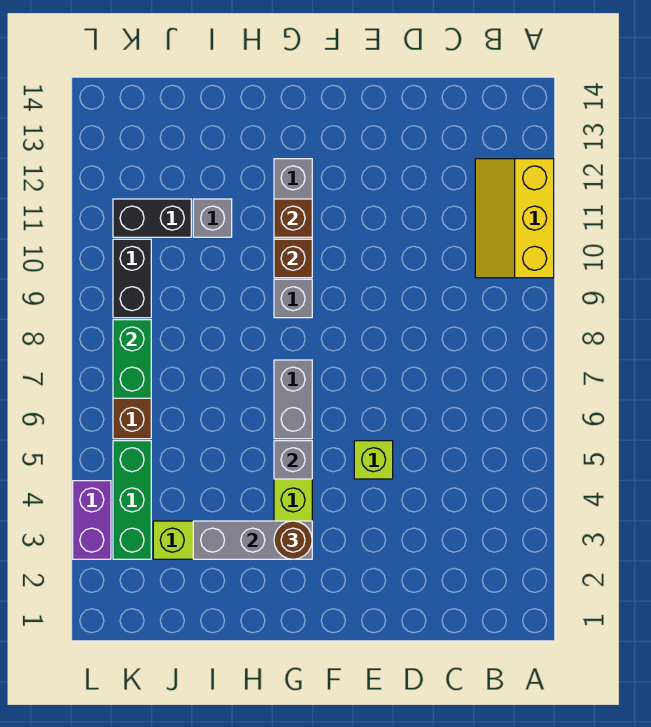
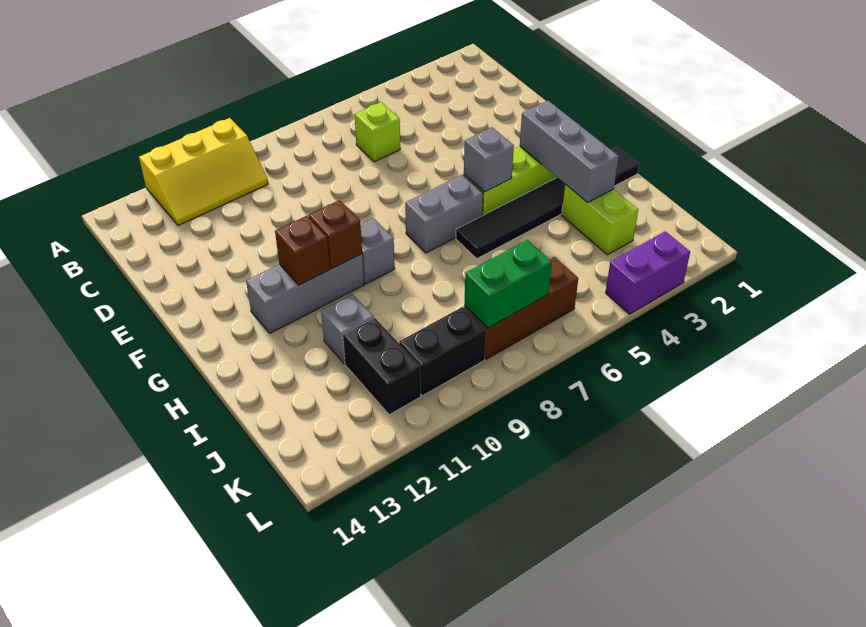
lime 1x1 brick [354,441,393,479] -> lime 1x1 brick moved to [355,102,400,162]
brown 1x1 round brick [274,521,312,559] -> none
none -> black 1x6 tile [456,147,639,258]
green 1x3 brick [113,441,151,559] -> none

